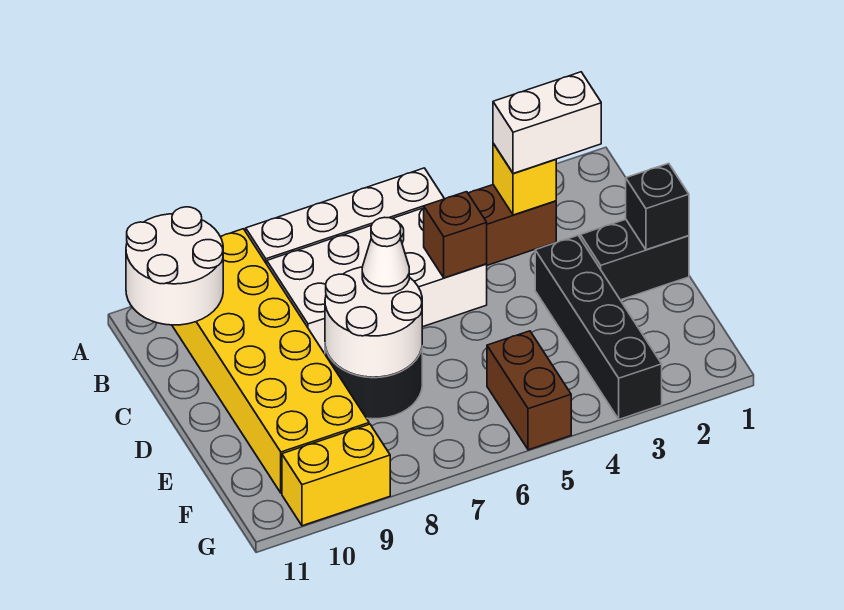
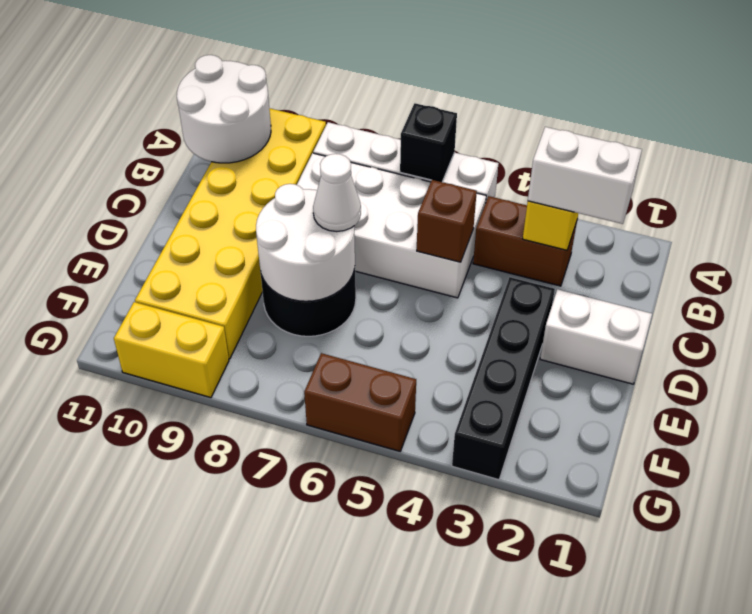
black 1x2 brick [581,219,689,300] -> white 1x2 brick [540,289,652,384]
black 1x1 brick [626,163,689,250] -> black 1x1 brick moved to [400,103,457,182]
brown 1x2 brick [487,331,571,450] -> brown 1x2 brick turned to [304,353,416,451]

